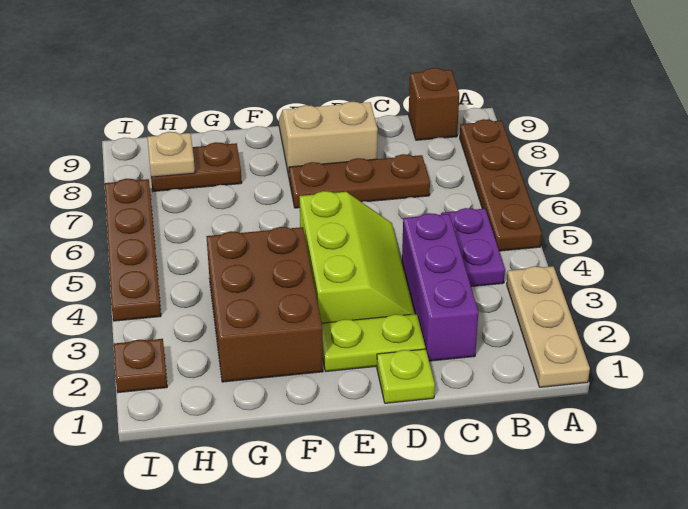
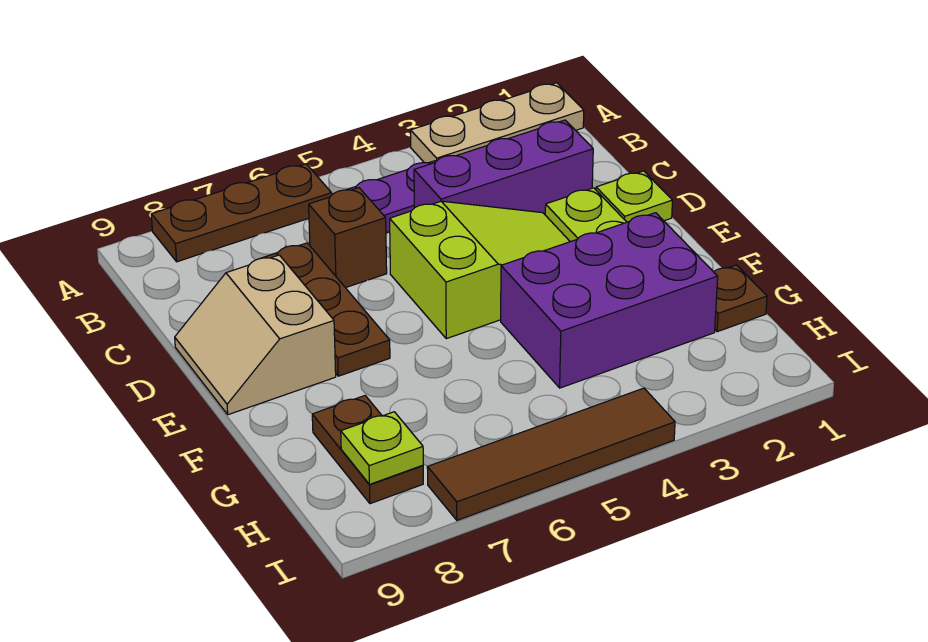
brown 1x4 plate [460,119,542,251] -> brown 1x3 plate [151,164,332,262]
brown 1x1 brick [409,68,459,140] -> brown 1x1 brick moved to [309,188,387,288]
lime 2x3 slope [299,191,415,323] -> lime 2x3 slope turned to [390,201,570,339]
brown 2x3 brick [206,227,323,382] -> purple 2x3 brick [501,213,718,388]
tan 1x1 plate [147,132,195,177] -> lime 1x1 plate [341,412,423,484]
brown 1x1 plate [114,339,167,393] -> brown 1x1 plate moved to [714,265,767,332]
brown 1x4 plate [105,179,161,321] -> brown 1x4 tile [427,388,675,520]

